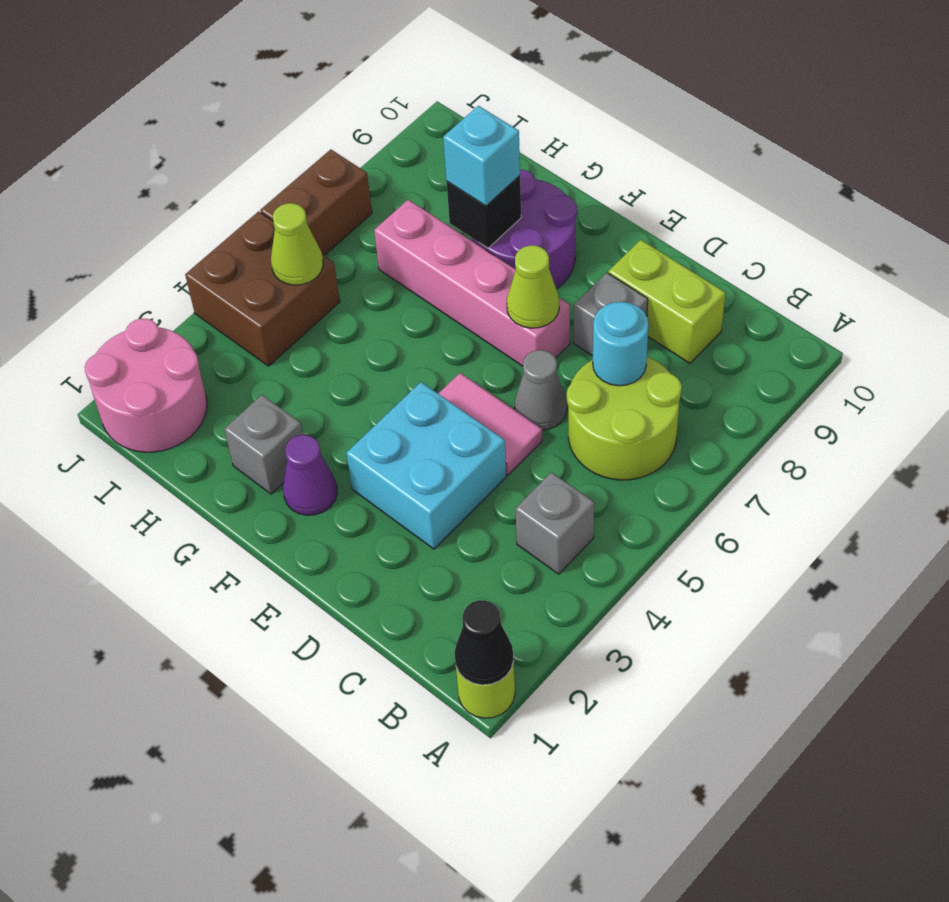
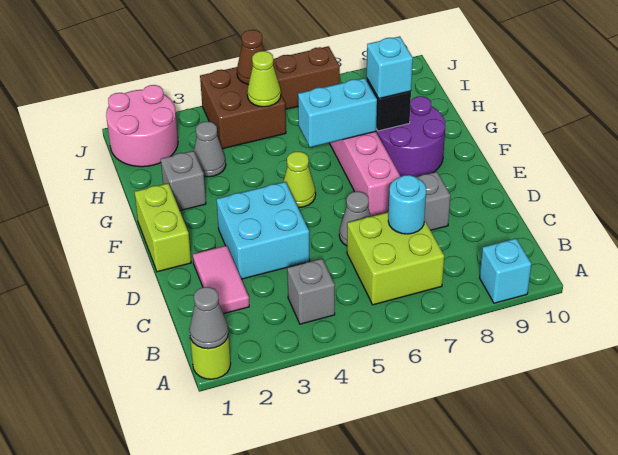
black 1x1 cone [455,600,514,685] -> grey 1x1 cone [189,287,228,349]
none -> cyan 1x1 brick [480,238,531,303]
lime 2x2 round brick [567,357,682,480] -> lime 2x2 brick [347,212,444,305]
lime 1x2 brick [608,240,725,363] -> lime 1x2 brick moved to [135,183,191,272]
pink 1x2 tile [438,373,542,475] -> pink 1x2 tile moved to [193,245,249,314]
lime 1x1 cone [507,245,559,328] -> lime 1x1 cone moved to [283,152,316,208]
purple 1x1 cone [283,435,337,515] -> none
none -> cyan 1x2 brick [298,78,377,147]
none -> grey 1x1 cone [194,122,226,177]
none -> brown 1x1 cone [237,30,264,85]

